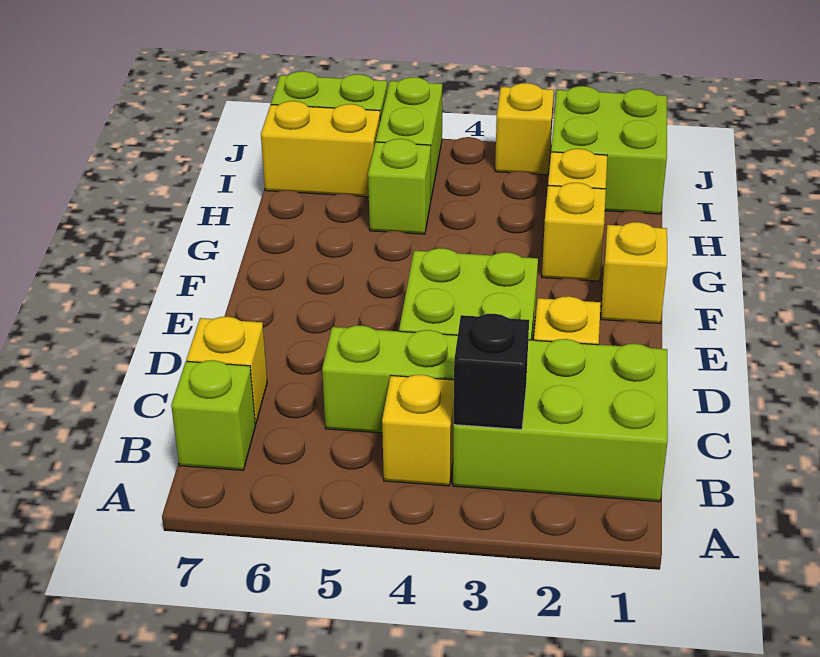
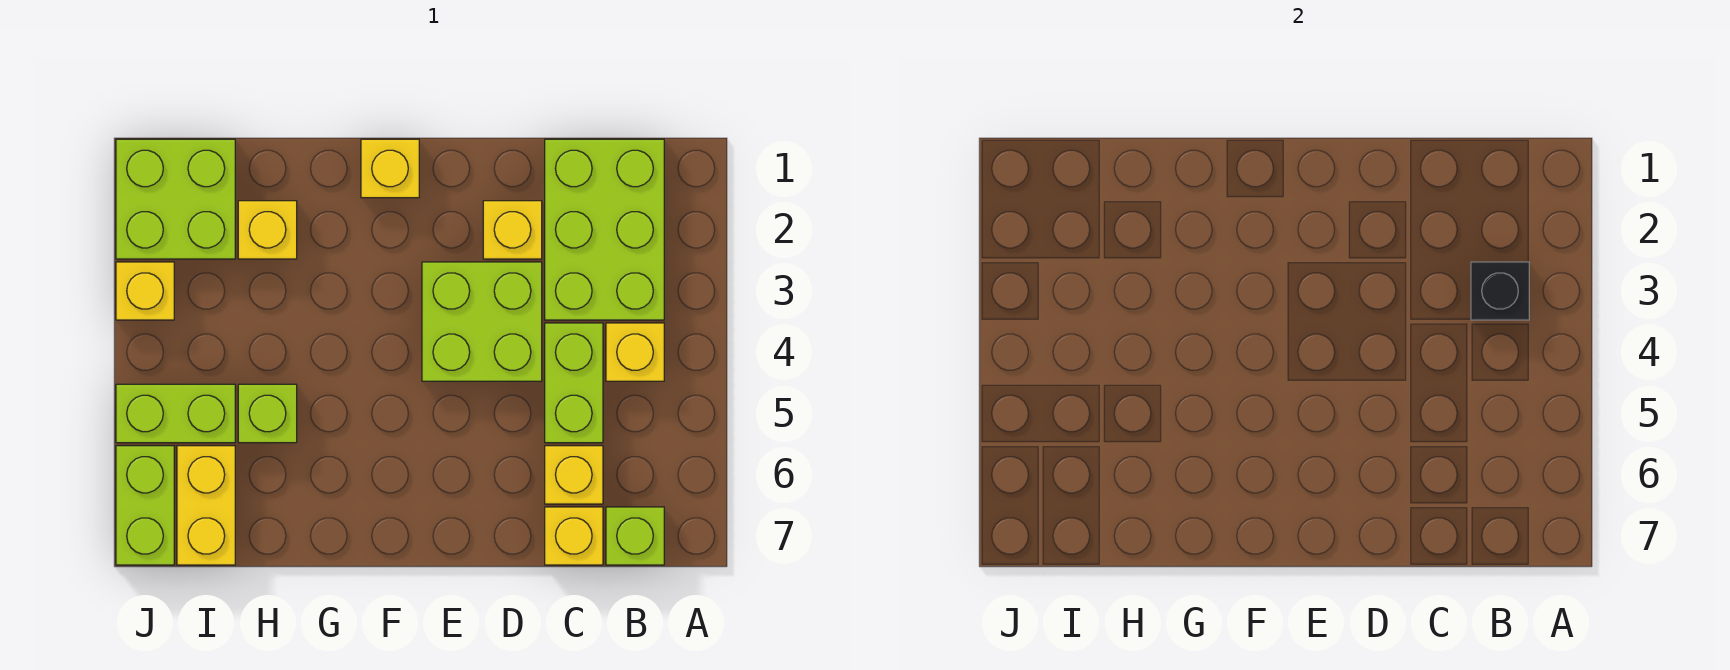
yellow 1x1 brick [542,183,606,281] -> yellow 1x1 brick moved to [545,446,603,504]

